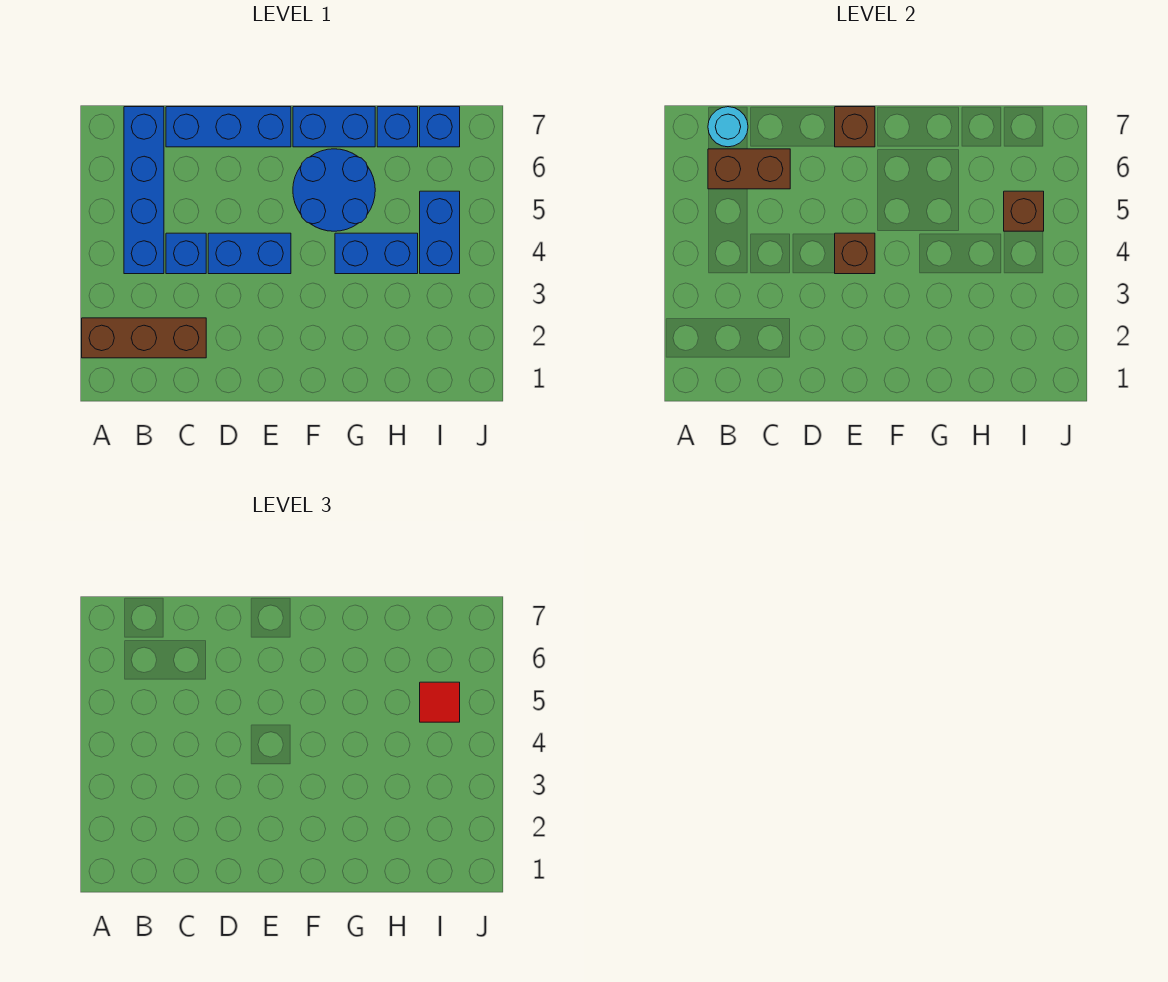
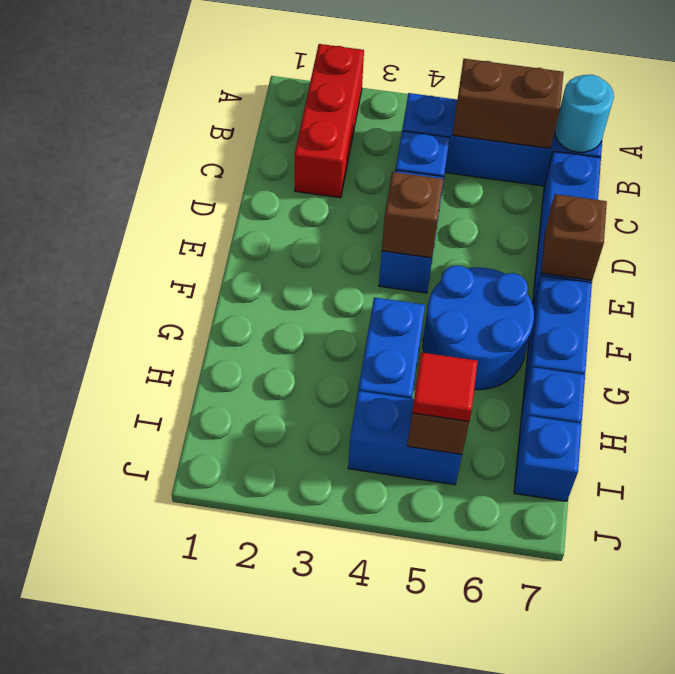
brown 1x3 brick [82,318,206,358] -> red 1x3 brick [294,44,364,198]
brown 1x2 brick [708,149,790,189] -> brown 1x2 brick turned to [453,59,564,148]

